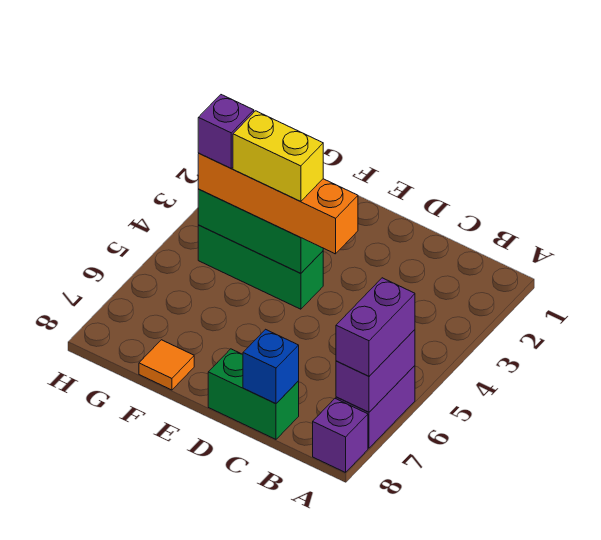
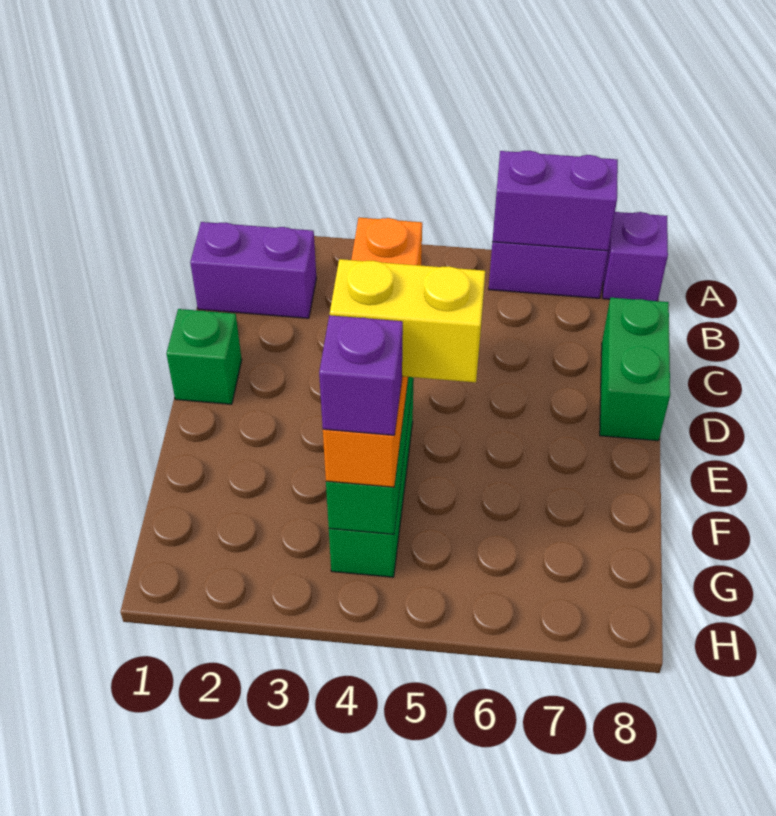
purple 1x2 brick [336,278,415,376] -> purple 1x2 brick moved to [190,222,316,318]
blue 1x1 brick [243,329,299,404] -> none
none -> green 1x1 brick [166,309,242,404]
yellow 1x2 brick [233,111,323,202] -> yellow 1x2 brick turned to [330,259,485,382]
orange 1x1 tile [139,340,194,390] -> none

